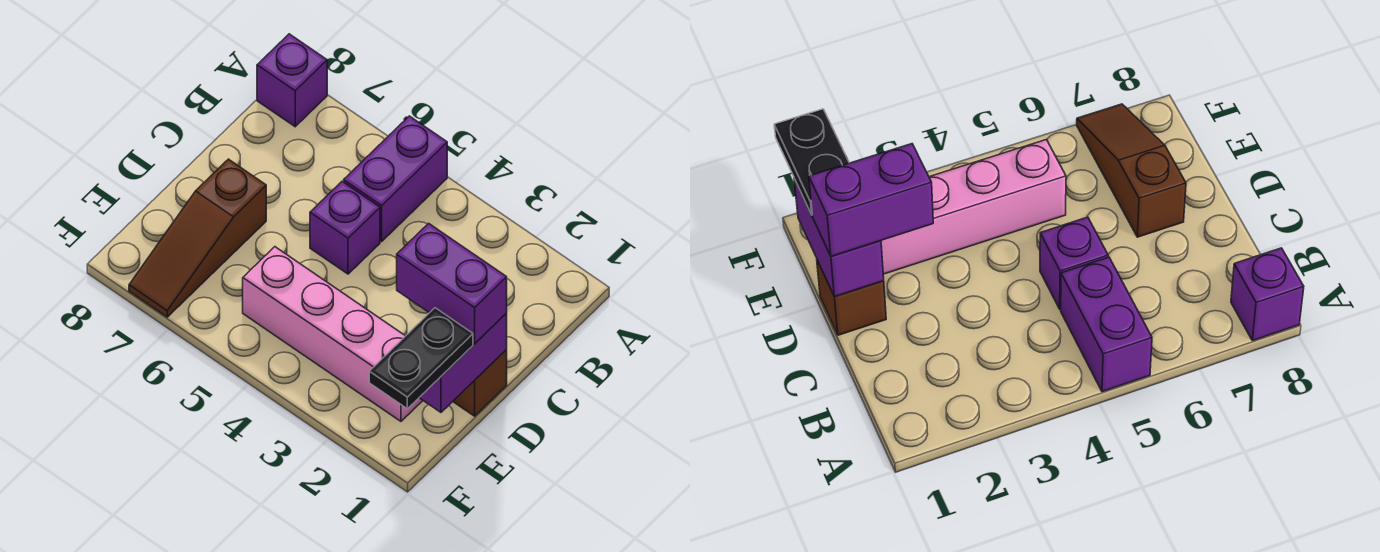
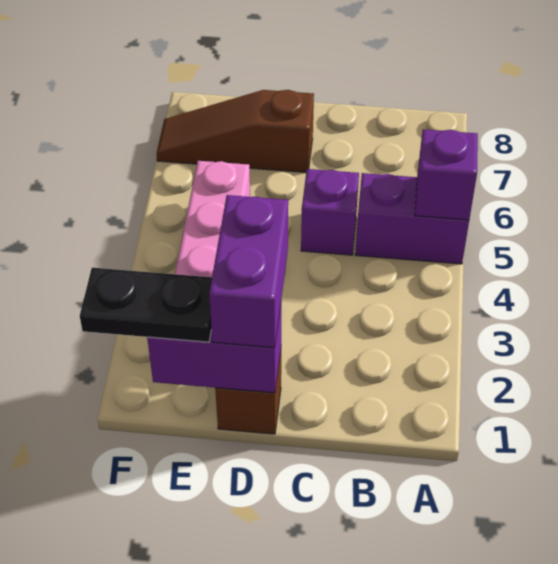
purple 1x1 brick [257,34,327,127] -> purple 1x1 brick moved to [415,129,478,220]

